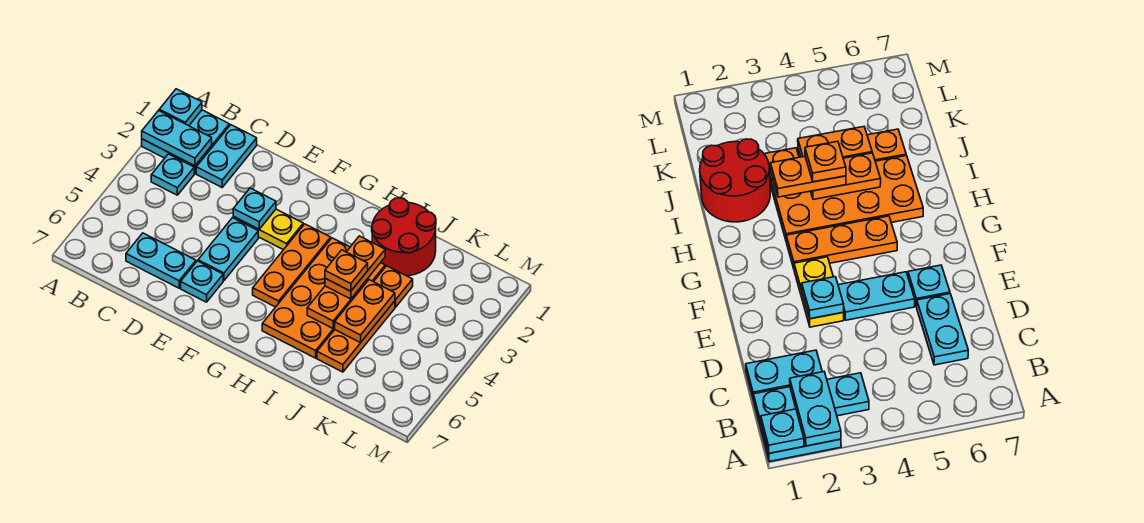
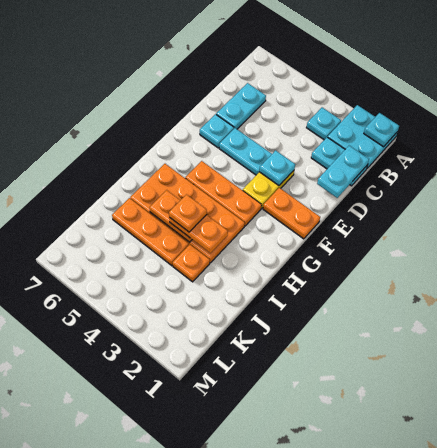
cyan 1x2 plate [142,110,212,166] -> cyan 1x2 plate moved to [317,146,369,198]
red 2x2 round brick [372,198,436,276] -> none
orange 1x2 plate [334,280,395,343] -> orange 1x2 plate moved to [263,188,320,239]

